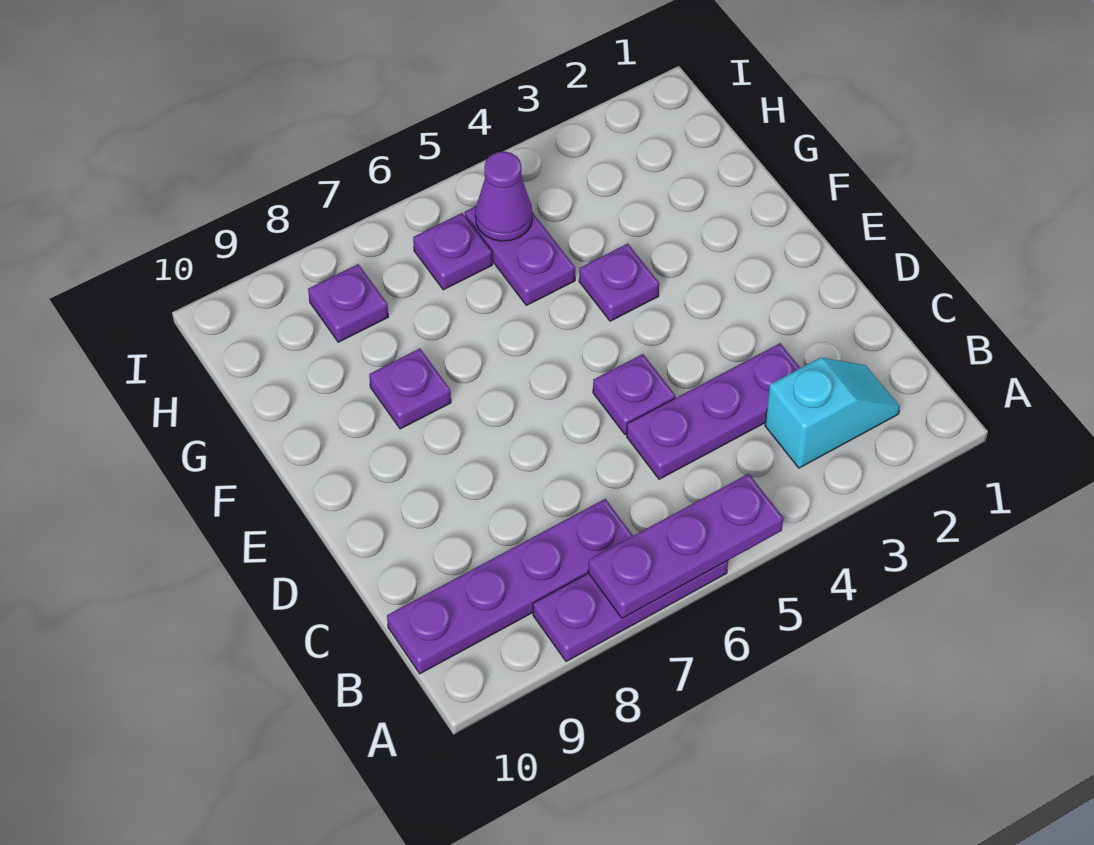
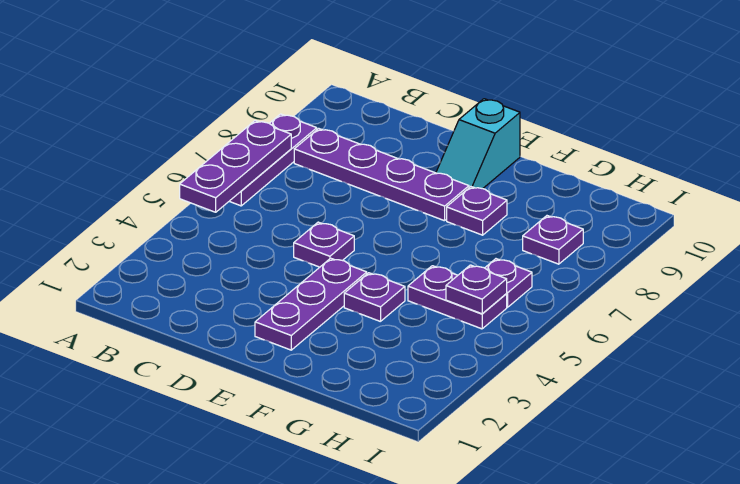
cyan 1x2 slope [765,358,900,468] -> cyan 1x2 slope moved to [436,99,520,189]
purple 1x4 plate [387,499,633,674] -> purple 1x4 plate turned to [294,128,469,221]
purple 1x3 plate [627,343,800,479] -> purple 1x3 plate moved to [255,258,367,350]
purple 1x1 cone [475,152,532,241] -> purple 1x1 plate [446,265,507,314]

